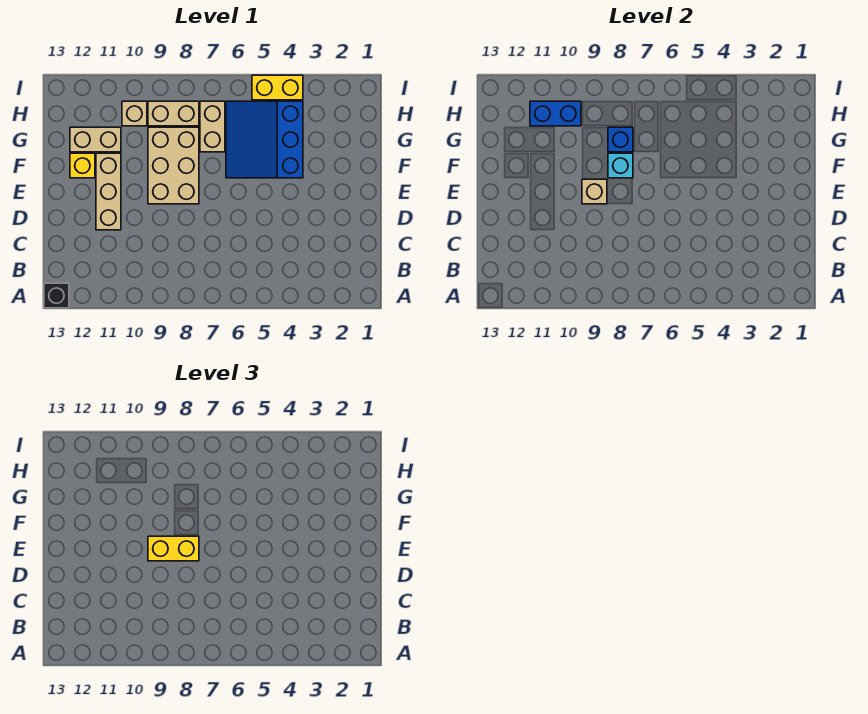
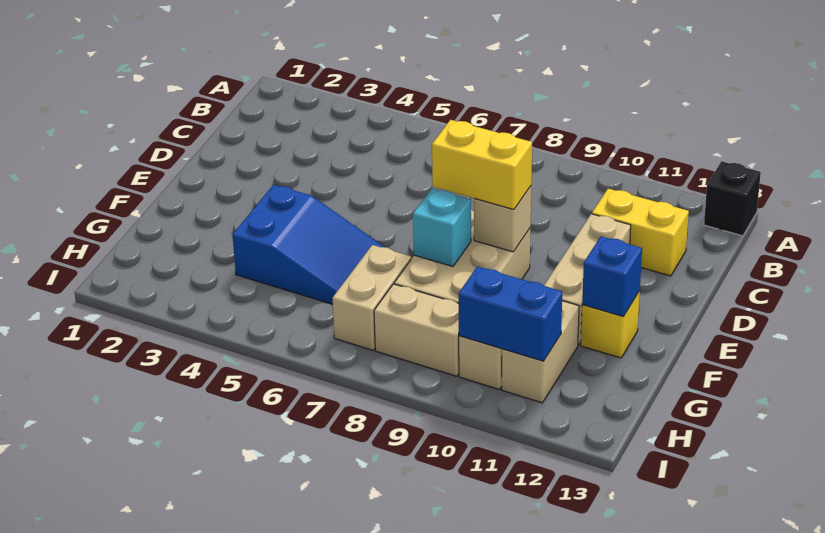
blue 3x3 slope [226,101,303,178] -> blue 2x3 slope [233,185,384,304]
blue 1x1 brick [608,127,633,152] -> blue 1x1 brick moved to [582,236,642,316]
tan 1x2 brick [70,127,121,152] -> tan 1x2 brick turned to [501,301,579,403]
yellow 1x2 brick [252,75,303,100] -> yellow 1x2 brick moved to [592,189,689,276]

